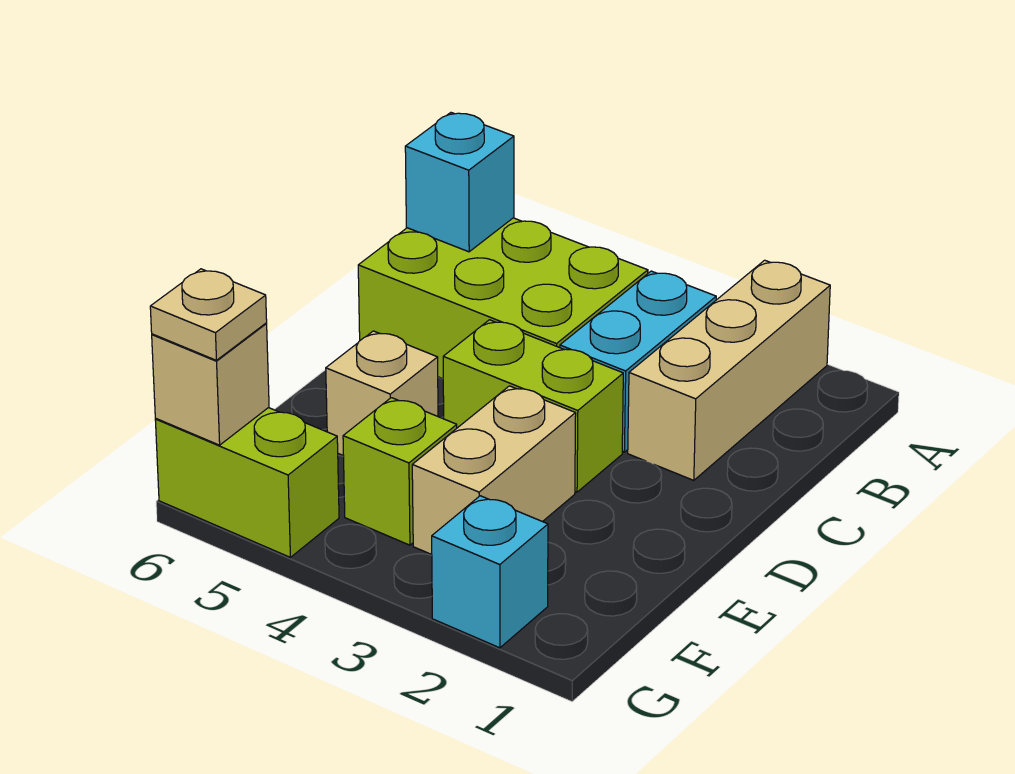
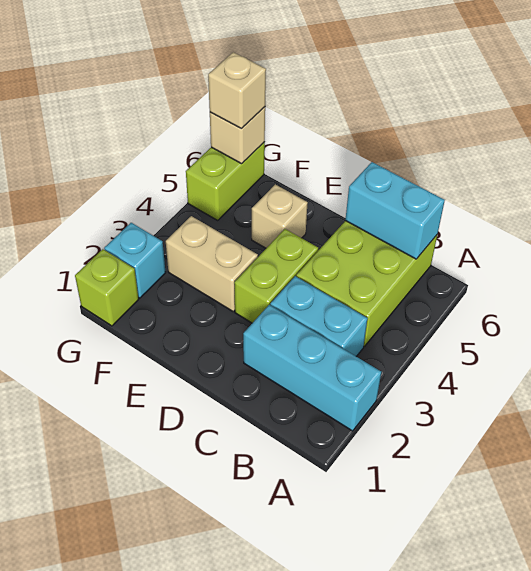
tan 1x3 brick [628,260,830,480] -> cyan 1x3 brick [243,305,381,431]
cyan 1x1 brick [405,113,514,252] -> cyan 1x2 brick [345,162,445,259]
lime 1x1 brick [343,398,457,545] -> lime 1x1 brick moved to [75,249,139,326]
tan 1x1 plate [150,269,267,360] -> tan 1x1 brick [208,52,266,129]

